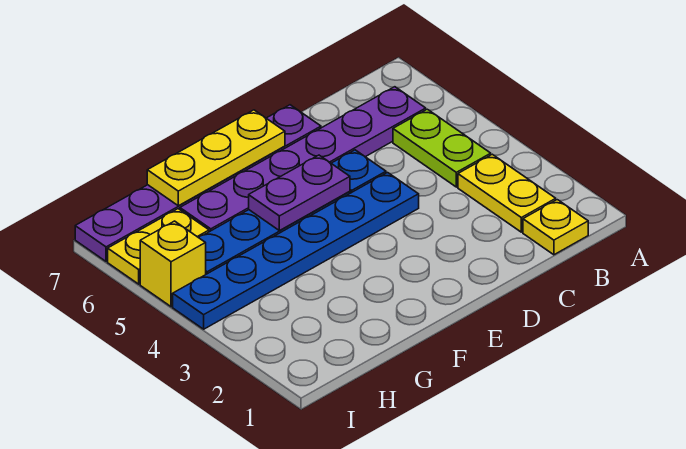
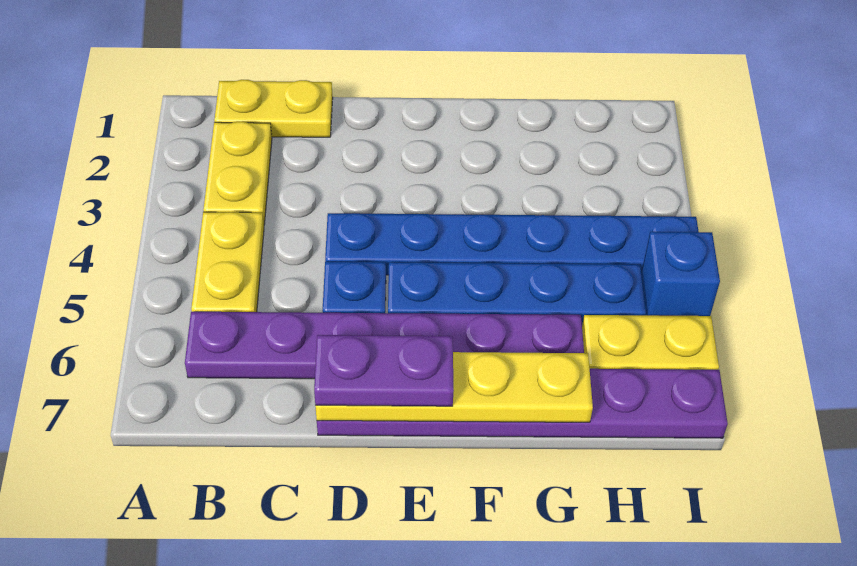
yellow 1x1 plate [523,200,588,255] -> yellow 1x2 plate [214,80,333,137]
lime 1x2 plate [393,109,491,187] -> yellow 1x2 plate [191,212,264,312]
purple 1x2 plate [249,155,350,231] -> purple 1x2 plate moved to [314,335,454,406]
yellow 1x3 plate [147,110,285,206] -> yellow 1x4 plate [315,352,593,422]
yellow 1x1 brick [140,221,206,307] -> blue 1x1 brick [641,232,720,316]

